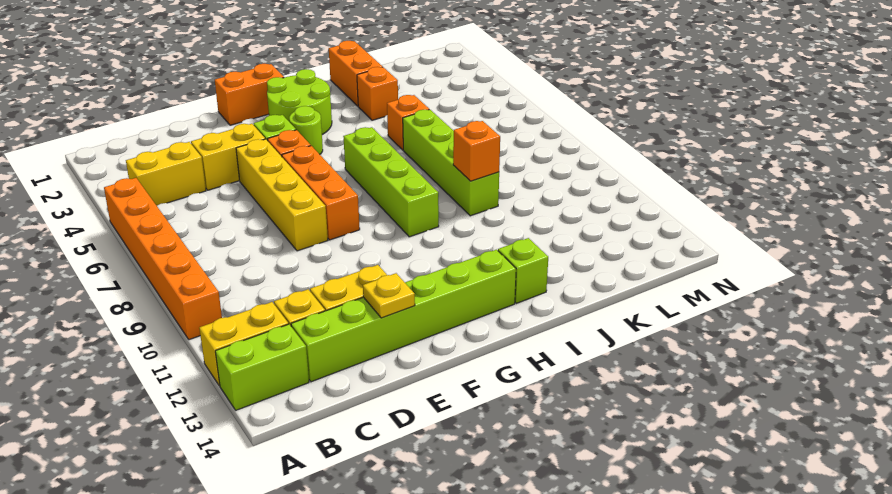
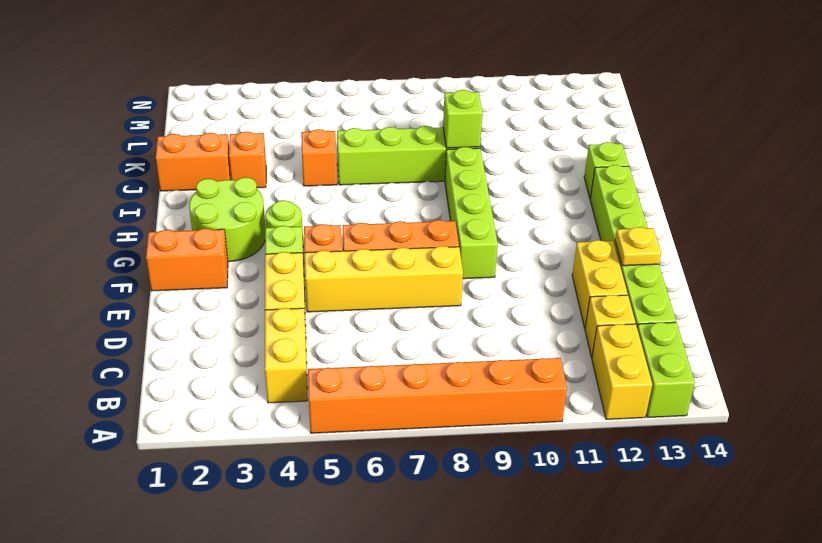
orange 1x2 brick [215,64,284,125] -> orange 1x2 brick turned to [146,228,228,291]
lime 1x4 brick [343,127,439,237] -> lime 1x4 brick turned to [445,147,498,279]
orange 1x1 brick [453,121,500,181] -> lime 1x1 brick [443,90,483,148]

